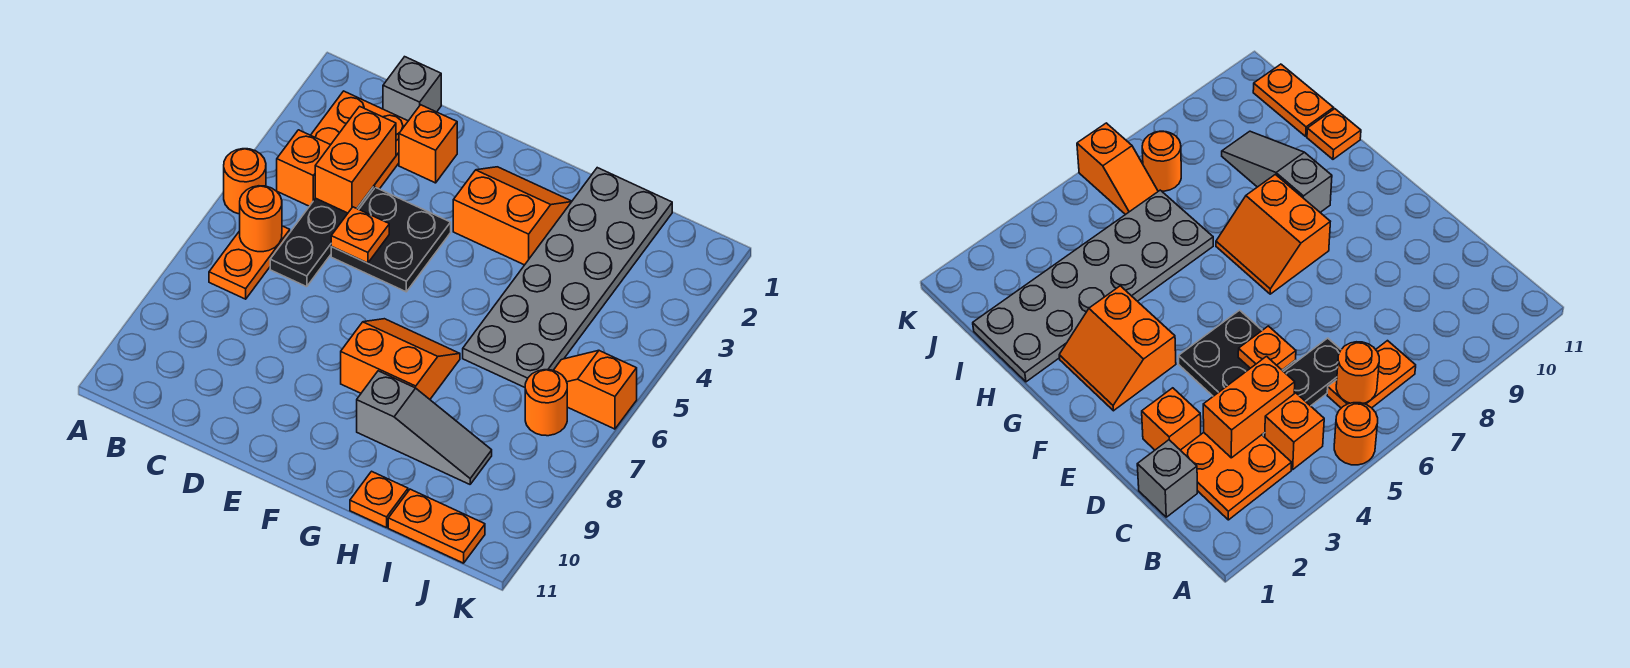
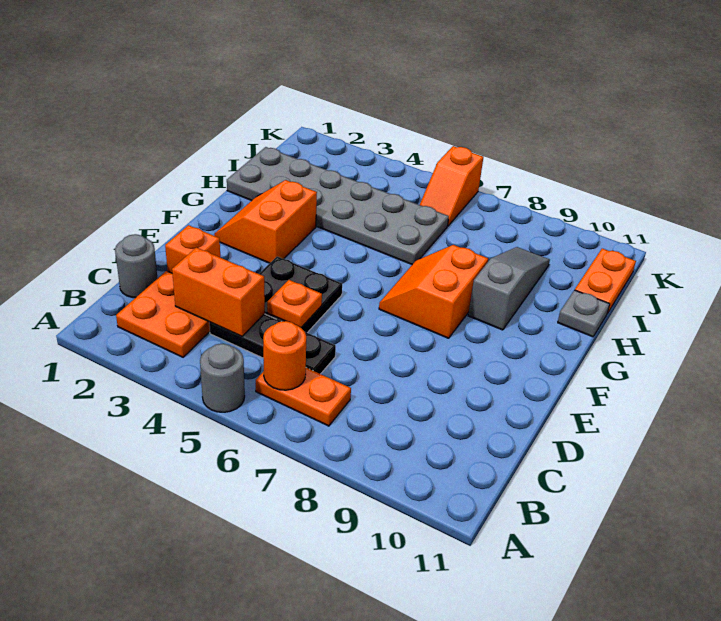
orange 1x1 round brick [224,149,266,214] -> grey 1x1 round brick [200,344,245,412]
orange 1x1 brick [277,130,330,206] -> none
grey 1x1 brick [383,57,441,121] -> grey 1x1 round brick [115,234,157,298]
orange 1x1 plate [350,471,408,528] -> grey 1x1 plate [558,290,610,337]
orange 1x1 round brick [525,370,567,436] -> none

